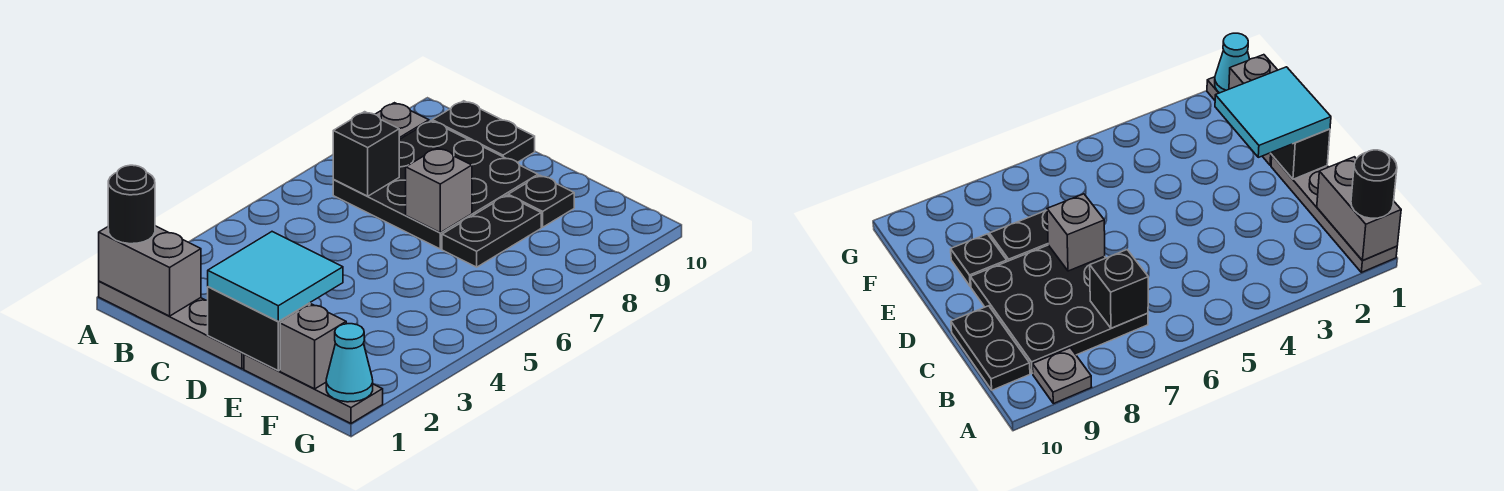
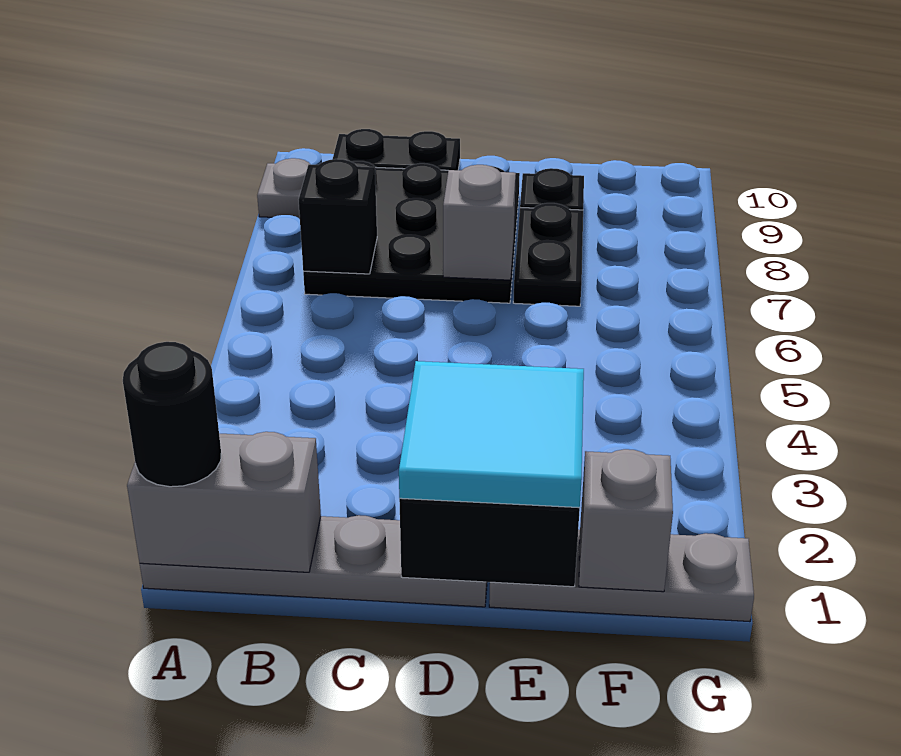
cyan 1x1 cone [326,324,373,402] -> none

